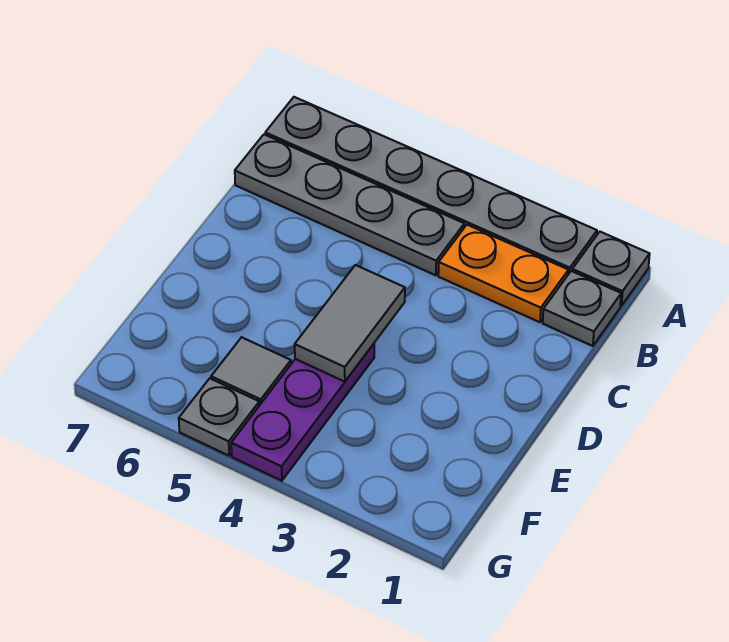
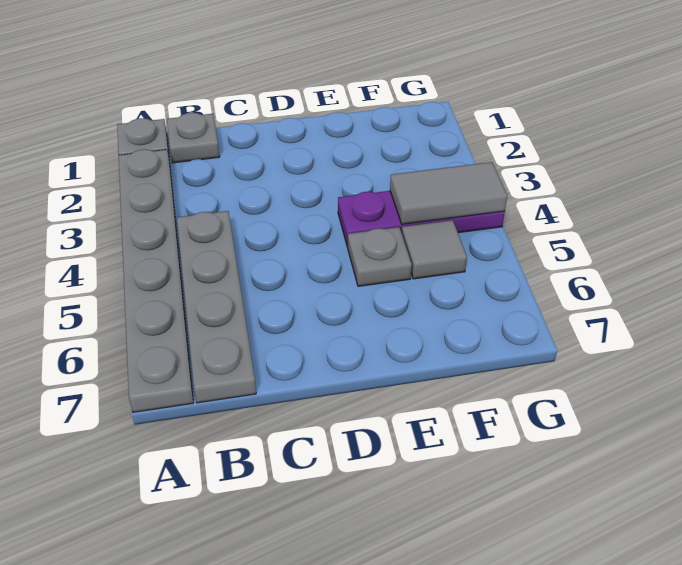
orange 1x2 plate [438,225,568,322] -> none
grey 1x2 tile [295,265,405,382] -> grey 1x2 tile moved to [390,162,507,224]
grey 1x1 plate [179,378,259,456] -> grey 1x1 plate moved to [348,227,412,286]

